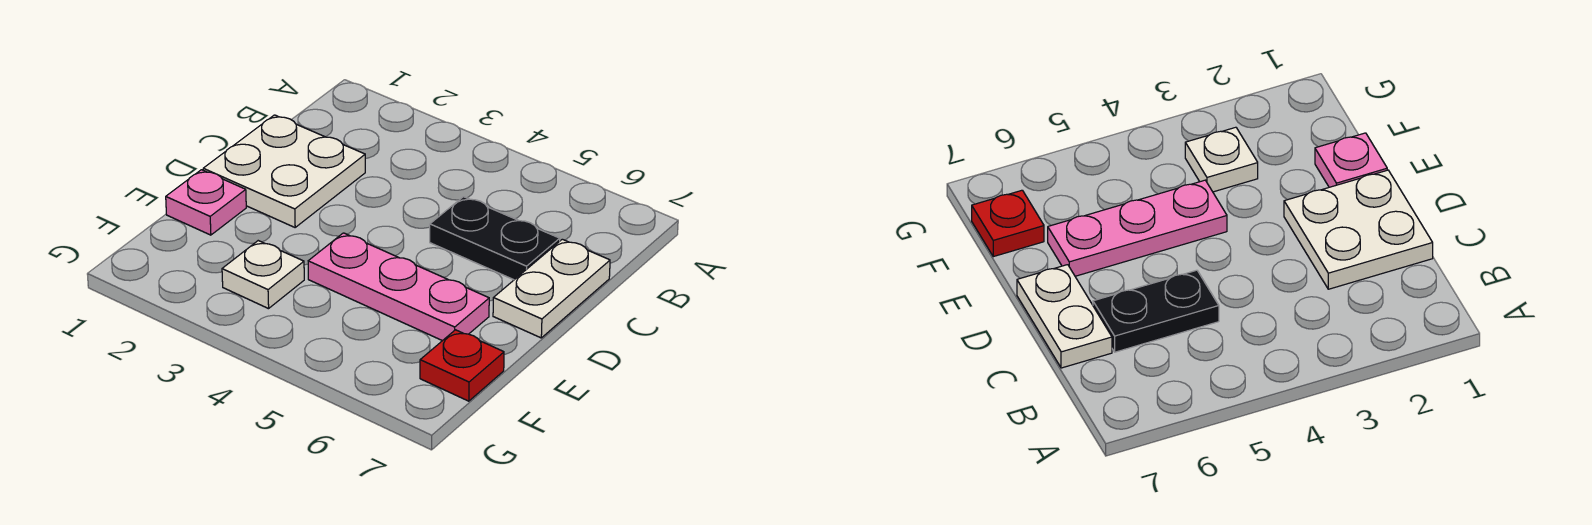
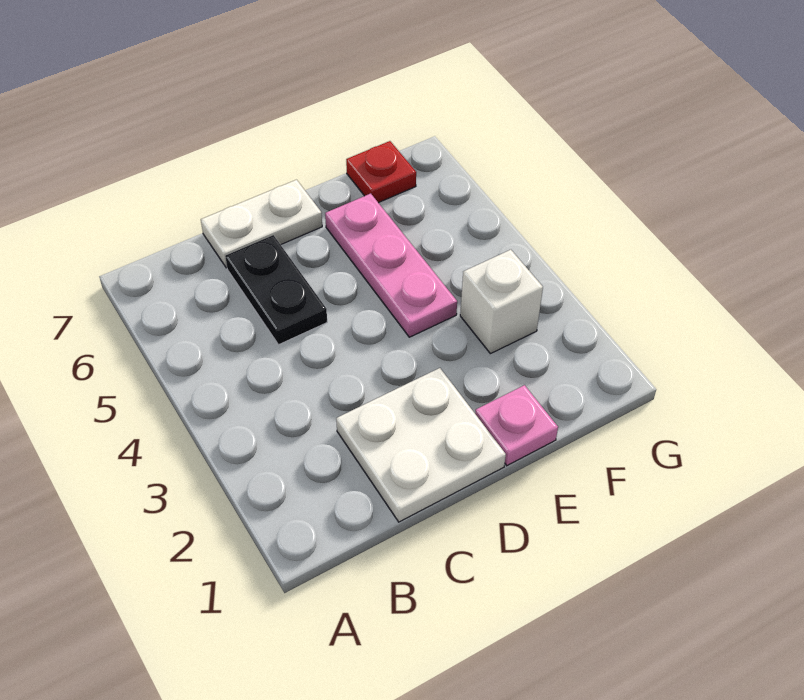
white 1x1 plate [222,241,304,309] -> white 1x1 brick [460,250,543,354]

